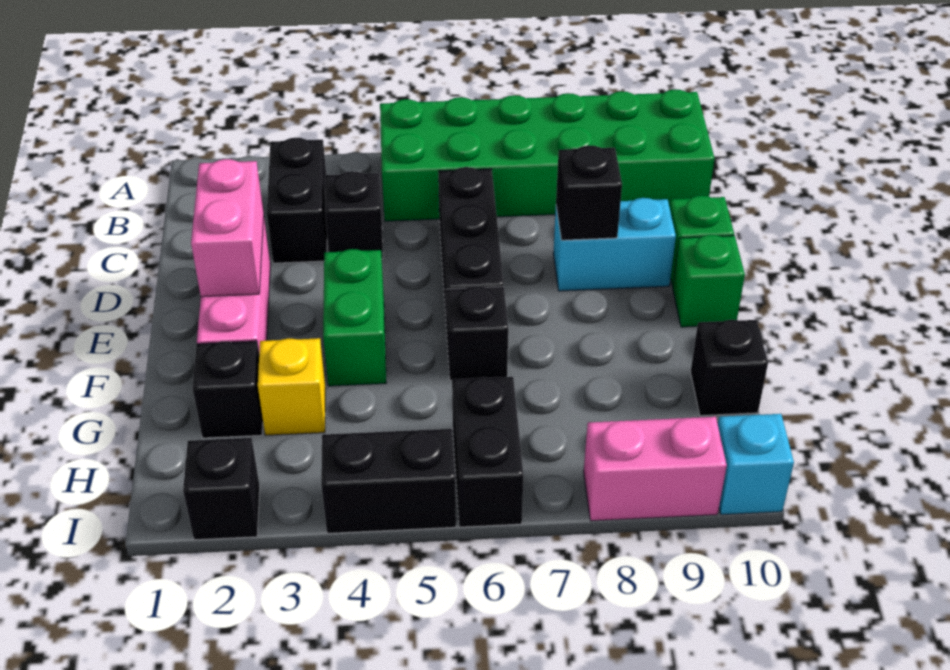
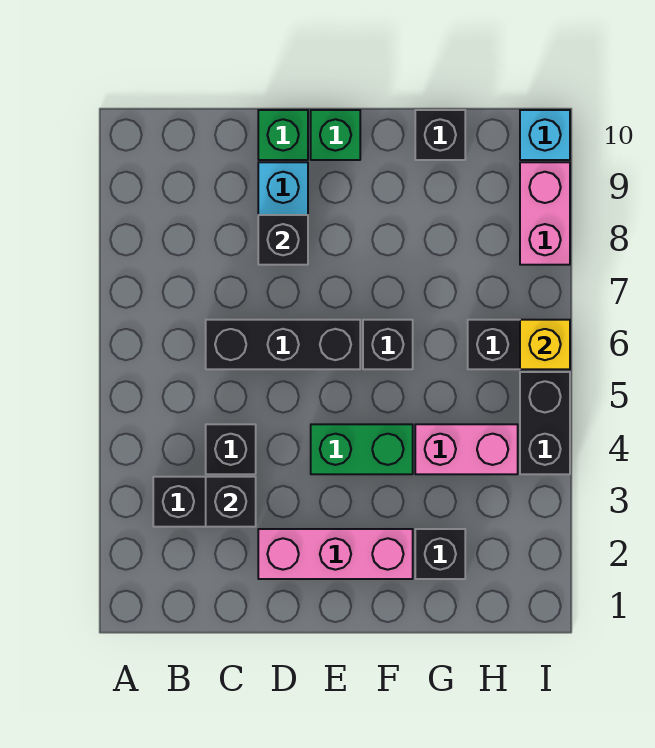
green 2x6 brick [380,89,715,221] -> none
pink 1x2 brick [191,159,264,297] -> pink 1x2 brick moved to [415,424,518,474]
yellow 1x1 brick [258,338,325,435] -> yellow 1x1 brick moved to [520,320,570,369]
black 1x1 brick [183,438,260,540] -> black 1x1 brick moved to [206,477,256,527]

